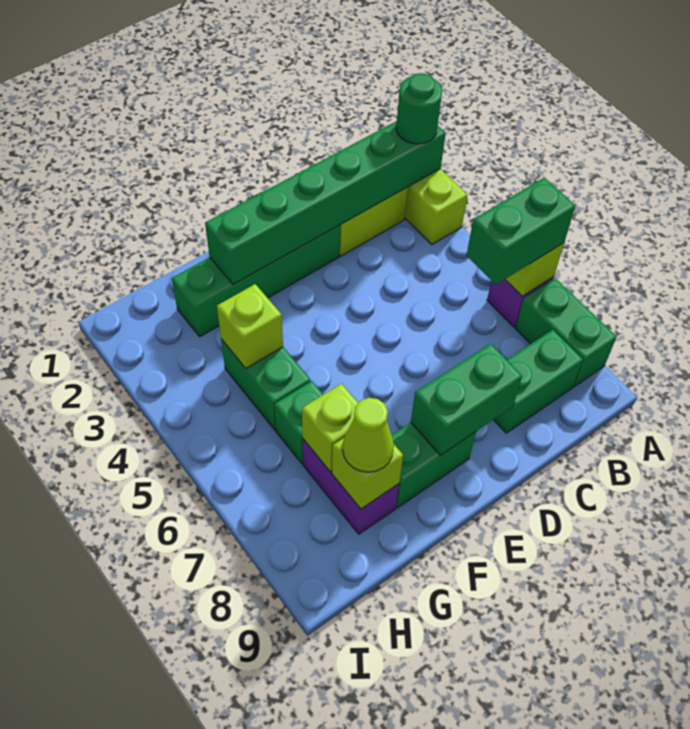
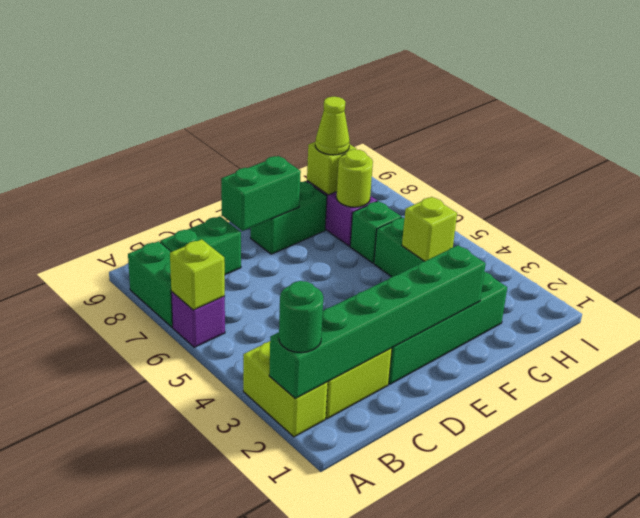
green 1x2 brick [467,178,575,284] -> none
lime 1x1 brick [302,384,358,472] -> lime 1x1 round brick [336,149,373,207]

